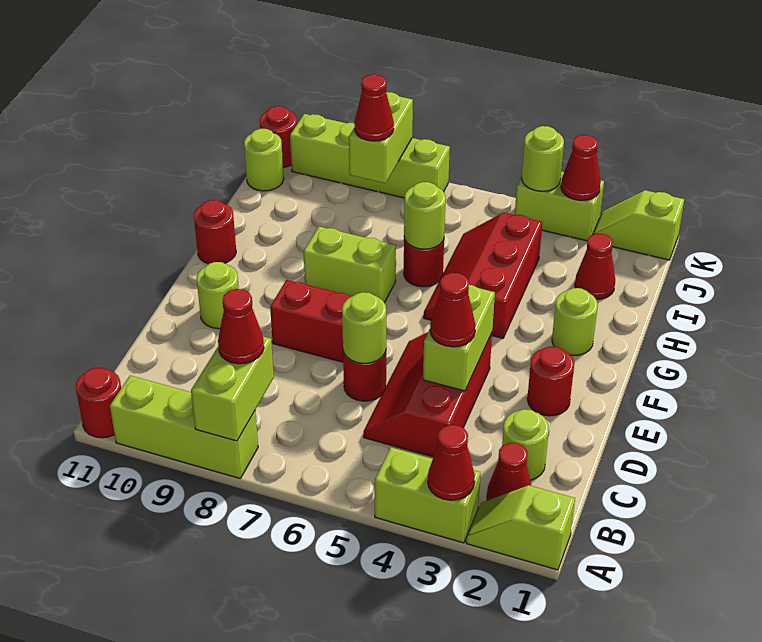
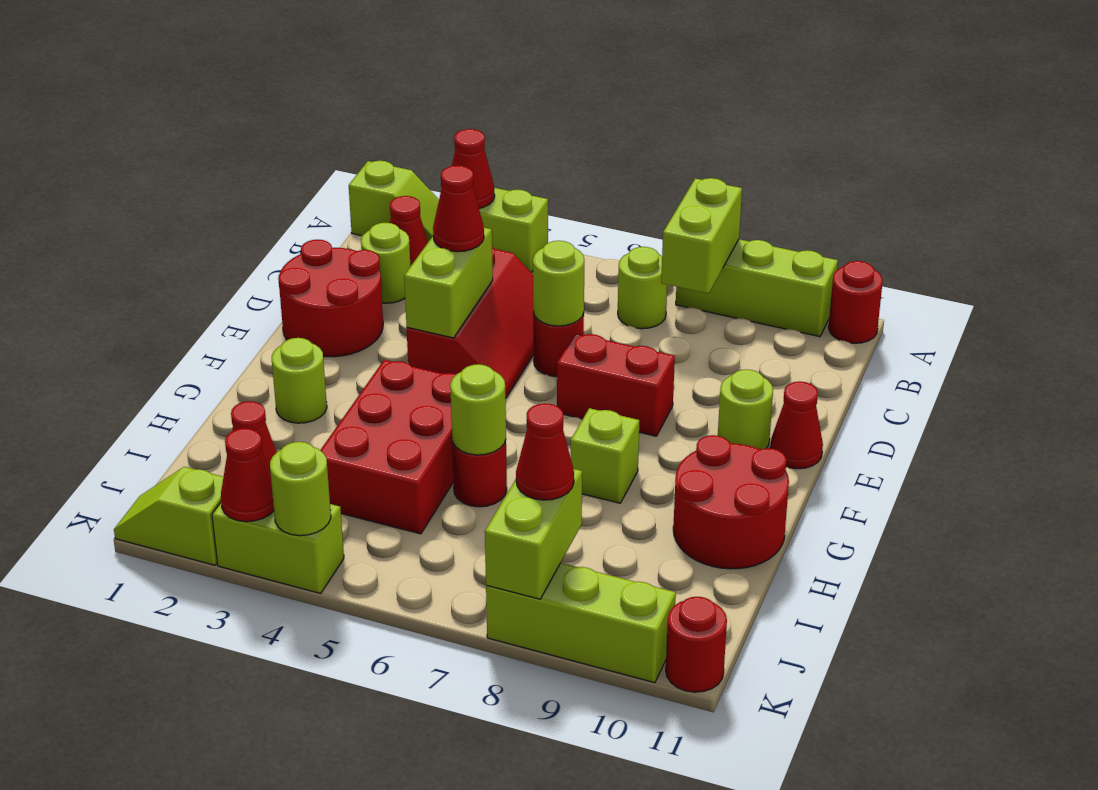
red 1x1 cone [218,289,264,364] -> red 1x1 cone moved to [770,382,823,469]
red 1x1 round brick [527,346,574,416] -> red 2x2 round brick [278,240,383,357]
red 2x3 slope [424,213,542,338] -> red 2x3 brick [320,360,456,534]
lime 1x2 brick [304,226,396,303] -> lime 1x1 brick [571,408,639,503]
red 1x1 round brick [194,200,236,264] -> red 2x2 round brick [673,435,789,569]
lime 1x1 round brick [244,129,284,191] -> lime 1x1 round brick moved to [618,247,667,329]
lime 1x2 slope [593,190,684,260] -> lime 1x2 slope turned to [114,467,223,565]
lime 1x4 brick [290,114,450,198] -> lime 1x3 brick [486,563,676,683]

